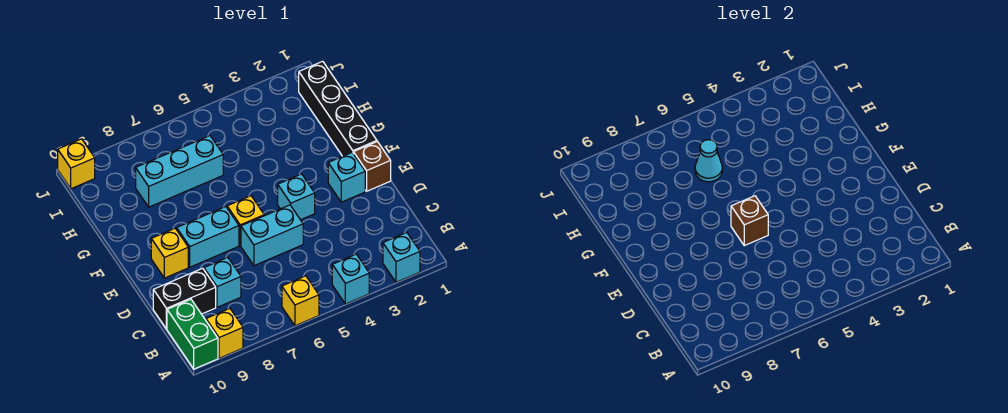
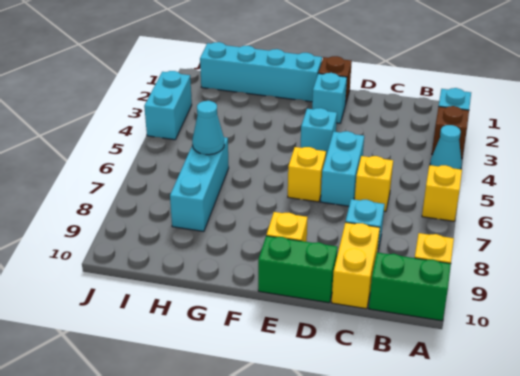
cyan 1x1 brick [332,254,369,304] -> cyan 1x1 cone [430,125,462,169]
black 1x2 brick [153,268,216,329] -> yellow 1x2 brick [332,222,380,309]
none -> green 1x2 brick [258,236,338,303]
brown 1x1 brick [731,196,768,246] -> brown 1x1 brick moved to [432,106,469,159]
cyan 1x2 brick [177,207,239,267] -> cyan 1x2 brick moved to [144,71,192,140]
black 1x4 brick [299,61,377,156] -> cyan 1x4 brick [200,42,322,102]
yellow 1x1 brick [58,139,95,189] -> yellow 1x1 brick moved to [355,156,393,212]

